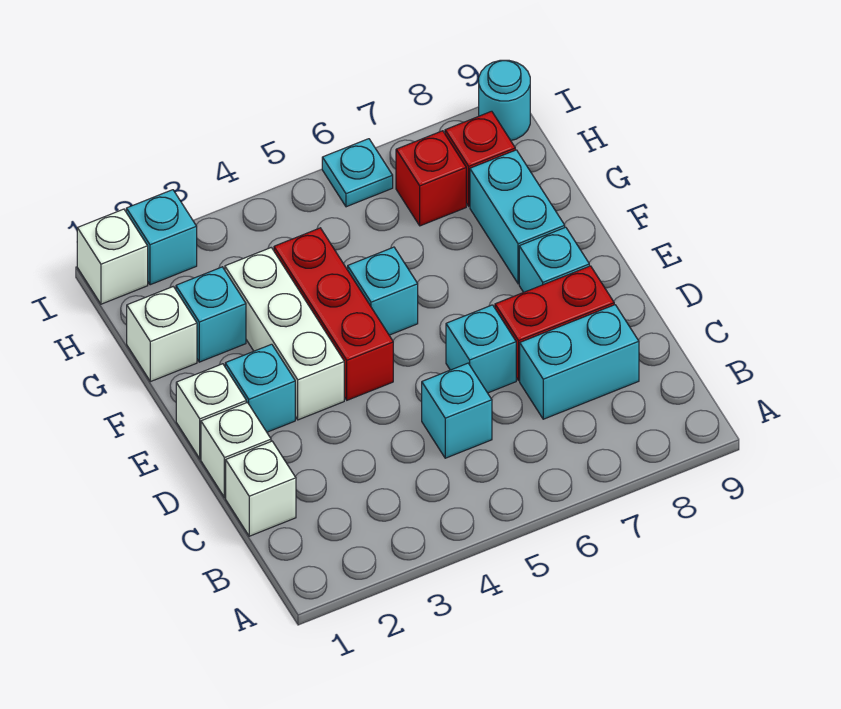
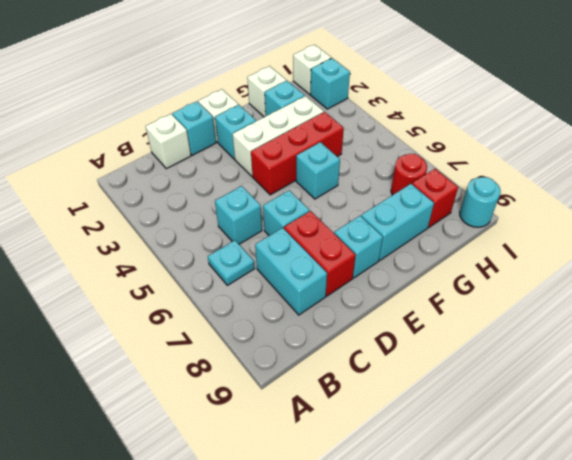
white 1x1 brick [201,403,271,498] -> cyan 1x1 brick [172,101,216,155]
red 1x1 brick [396,131,466,226] -> red 1x1 round brick [391,154,427,195]
cyan 1x1 plate [322,139,393,207] -> cyan 1x1 plate moved to [208,240,255,285]

